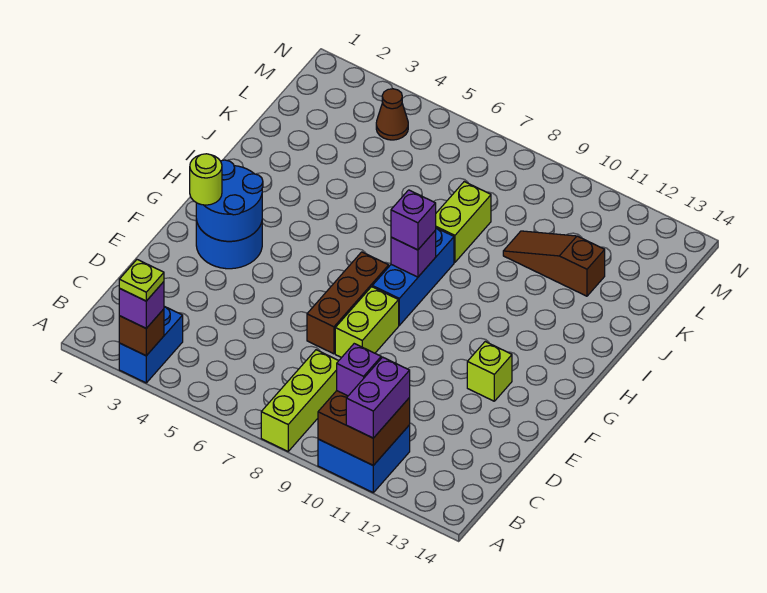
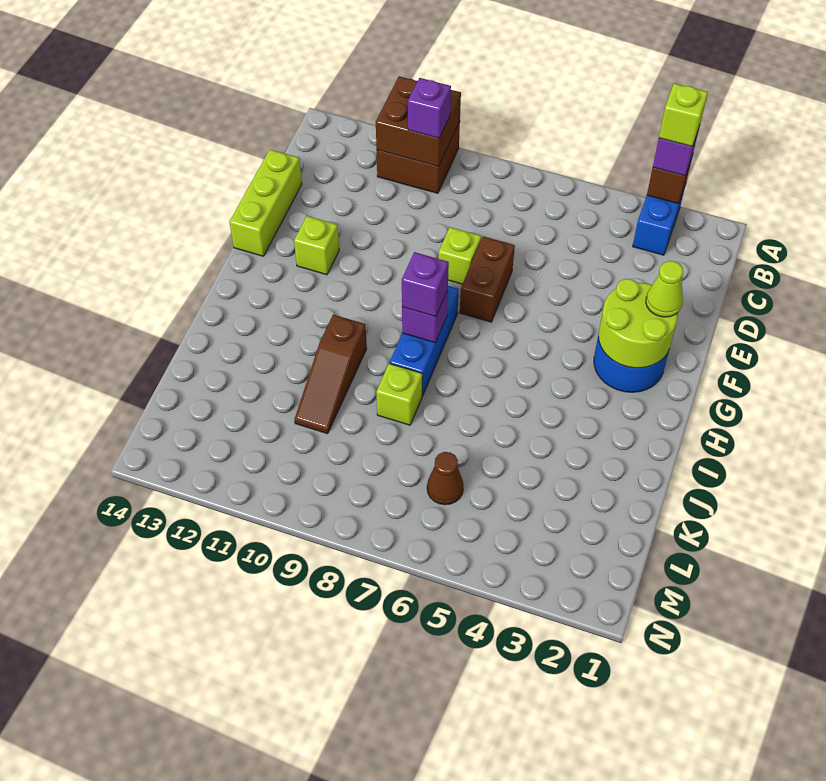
lime 1x1 plate [119,260,164,301] -> lime 1x1 brick [659,83,708,147]
lime 1x3 brick [261,350,339,451] -> lime 1x3 brick moved to [229,150,302,256]
blue 2x2 brick [318,425,410,492] -> brown 2x2 brick [377,122,460,193]
purple 1x2 brick [346,357,410,438] -> none
brown 1x3 brick [307,252,389,354] -> brown 1x2 brick [460,236,515,322]
lime 1x2 brick [335,287,399,358] -> lime 1x1 brick [438,227,481,284]
blue 2x2 round brick [196,160,263,241] -> lime 2x2 round brick [599,279,678,368]
lime 1x1 round brick [190,154,222,205] -> lime 1x1 cone [646,261,683,317]
lime 1x2 brick [436,182,491,262] -> lime 1x1 brick [376,363,422,425]
brown 1x3 slope [503,231,605,296] -> brown 1x3 slope turned to [295,315,367,434]
brown 1x1 cone [376,89,408,140] -> brown 1x1 cone moved to [427,452,464,505]

